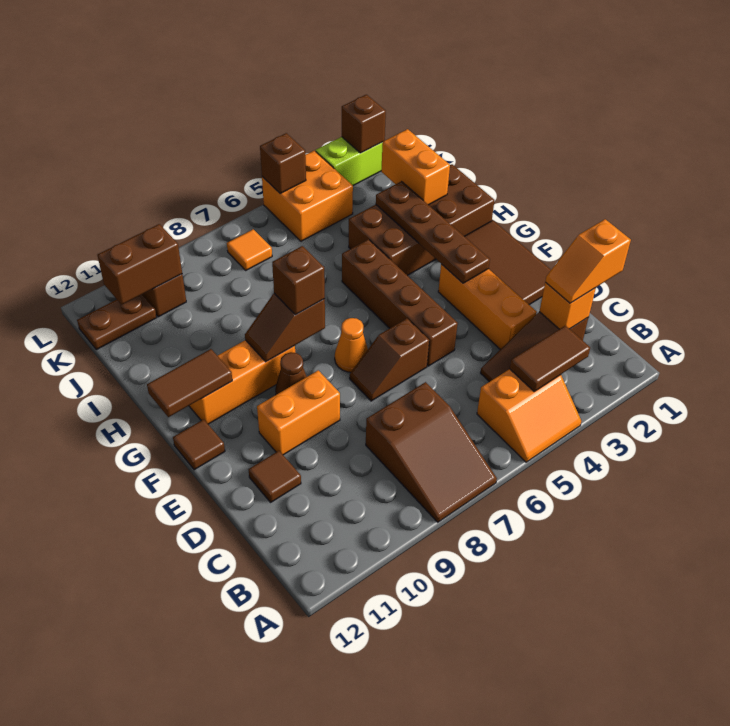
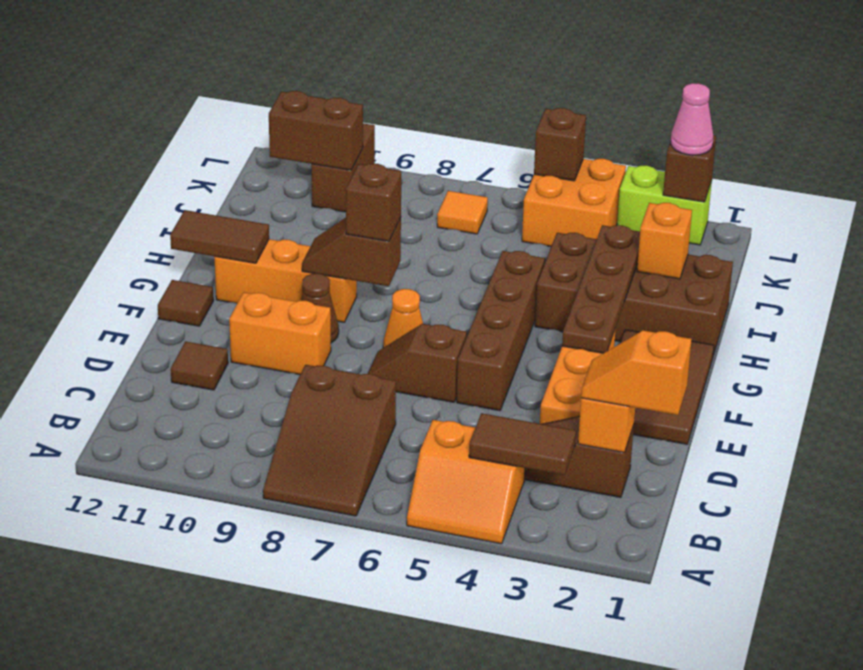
orange 1x2 brick [381,129,450,205] -> orange 1x1 brick [637,203,692,279]
brown 1x2 plate [77,295,157,350] -> none
none -> pink 1x1 cone [671,83,713,155]

